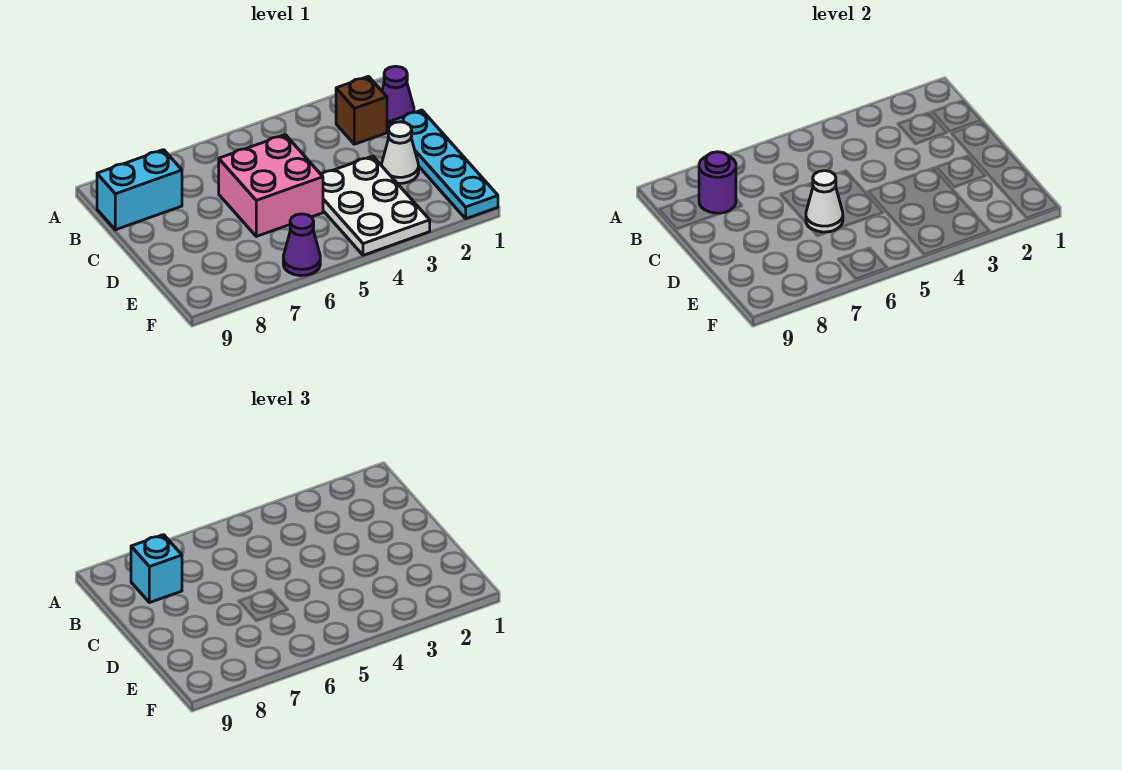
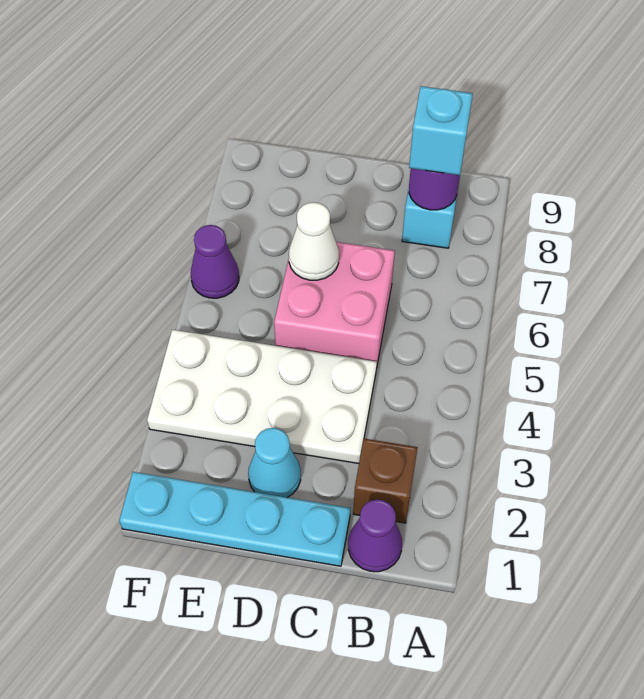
white 1x1 cone [381,122,419,183] -> cyan 1x1 cone [248,428,301,498]
white 2x3 plate [321,156,430,255] -> white 2x4 plate [147,330,377,464]

